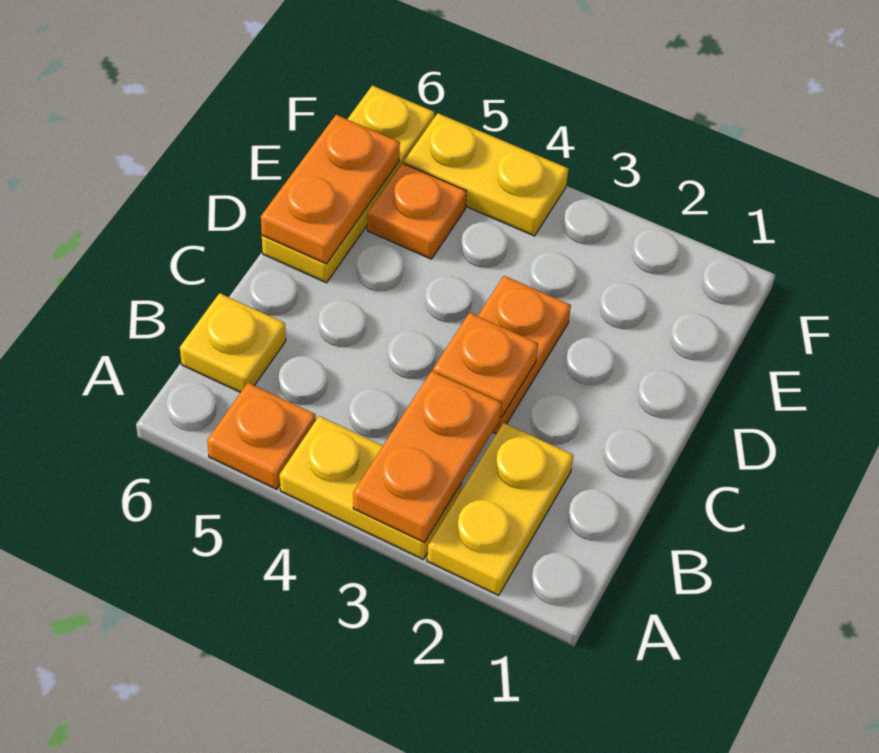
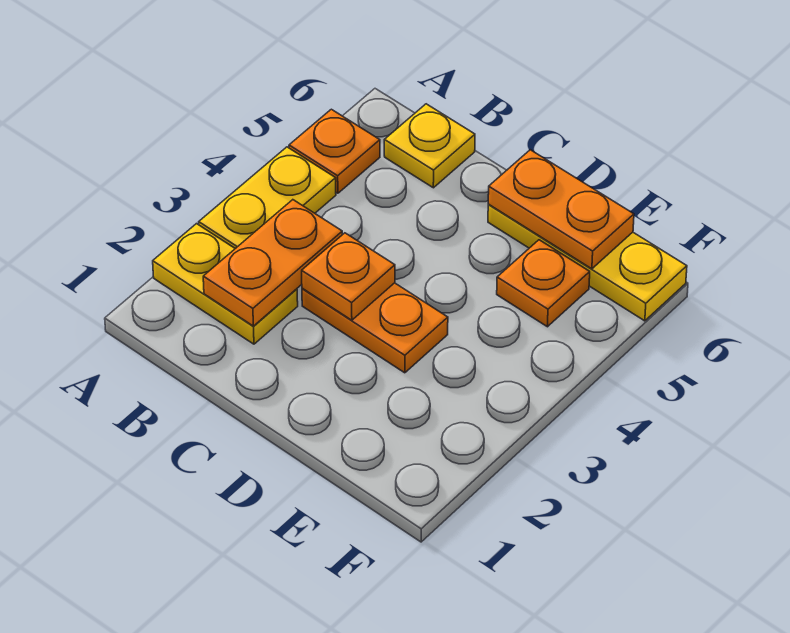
orange 1x2 plate [353,371,502,543] -> orange 1x2 plate turned to [203,200,342,326]
yellow 1x2 plate [404,113,568,236] -> none

